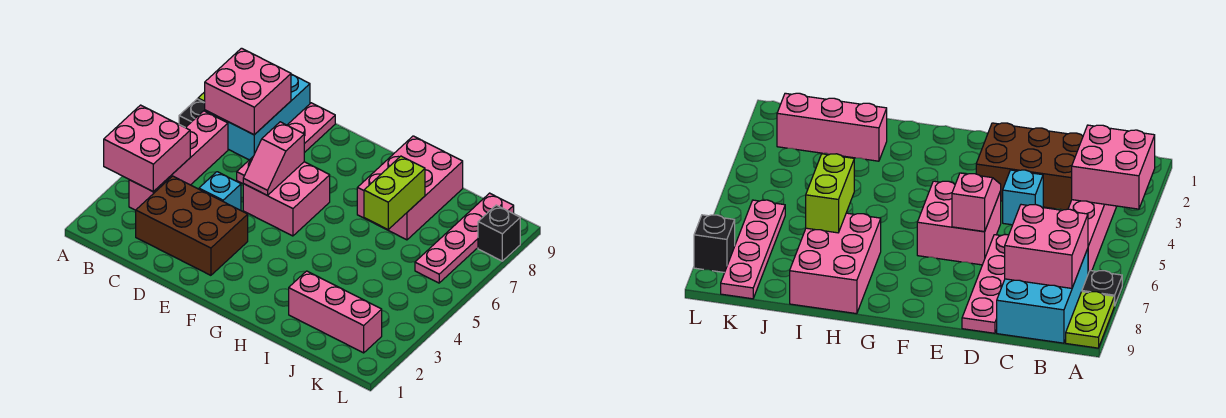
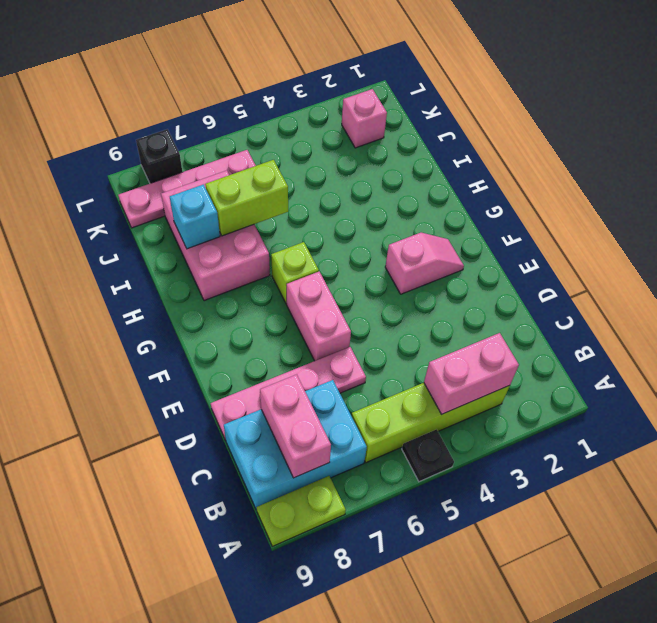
pink 2x2 brick [104,105,190,192] -> pink 1x2 brick [424,333,519,414]
black 1x1 plate [179,99,205,128] -> black 1x1 plate moved to [402,429,454,482]
pink 1x4 brick [129,111,228,210] -> lime 1x4 brick [351,383,510,463]
pink 2x2 brick [205,48,291,135] -> pink 1x2 brick [260,374,331,478]
brown 2x3 brick [136,176,248,275] -> none
cyan 1x1 brick [199,172,241,210] -> cyan 1x1 brick moved to [170,184,220,249]
pink 2x2 brick [243,162,330,236] -> pink 1x2 brick [287,272,351,361]
pink 1x2 slope [243,122,304,196] -> pink 1x2 slope moved to [385,233,464,294]
none -> lime 1x1 brick [271,242,319,304]
pink 2x3 brick [357,136,463,240] -> pink 2x3 brick turned to [161,170,270,301]
pink 1x3 brick [289,271,382,353] -> pink 1x1 brick [342,89,387,148]

